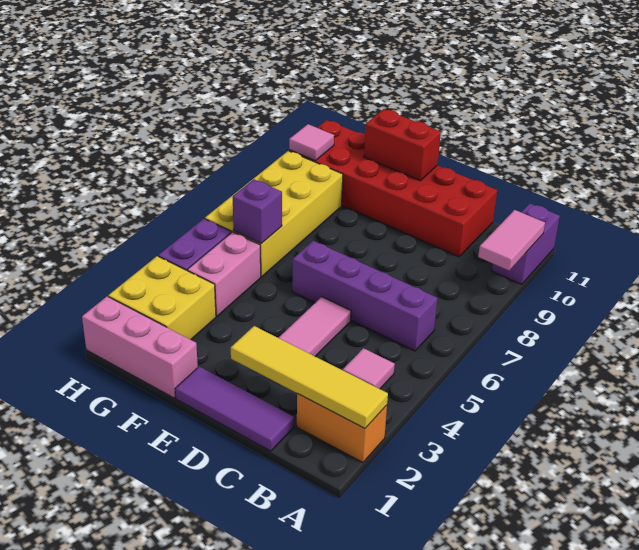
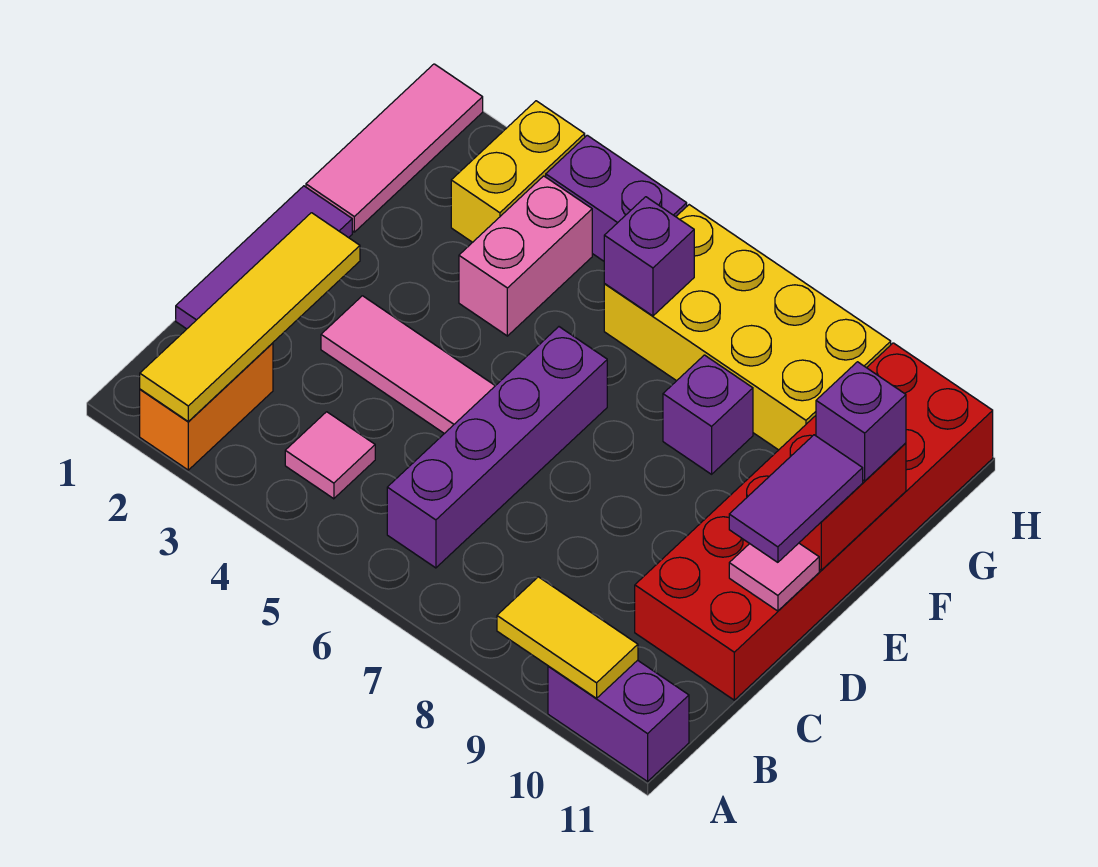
pink 1x2 tile [478,210,545,270] -> yellow 1x2 tile [497,577,638,698]
none -> purple 1x2 tile [729,435,863,562]
pink 1x3 brick [82,296,198,398] -> pink 1x3 tile [306,64,483,232]
none -> purple 1x1 brick [663,355,753,474]
none -> purple 1x1 brick [816,362,906,481]
yellow 2x2 brick [108,256,216,340] -> yellow 1x2 brick [451,101,585,242]
pink 1x2 brick [187,232,261,316] -> pink 1x2 brick turned to [459,176,592,336]
pink 1x1 tile [289,124,334,161] -> pink 1x1 tile moved to [729,543,819,611]

